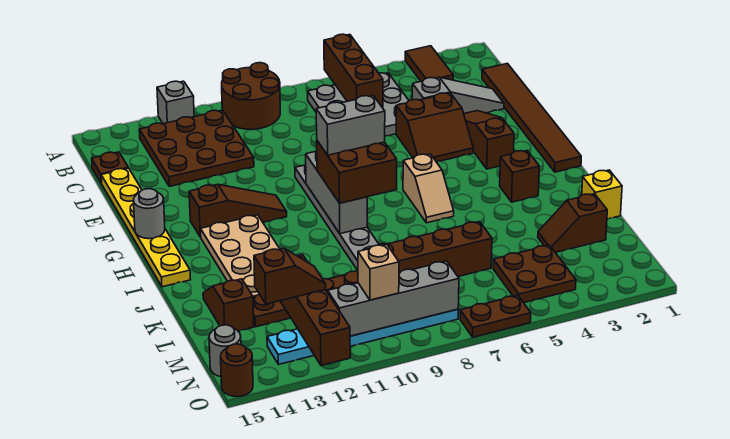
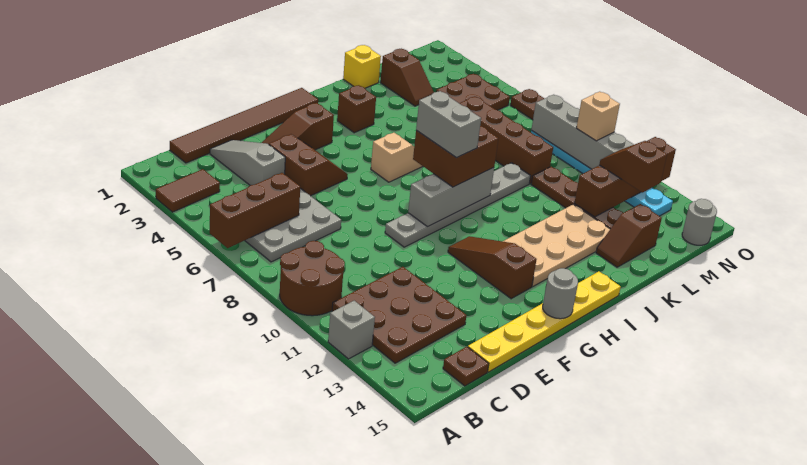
brown 1x1 round brick [221,344,253,397] -> none

